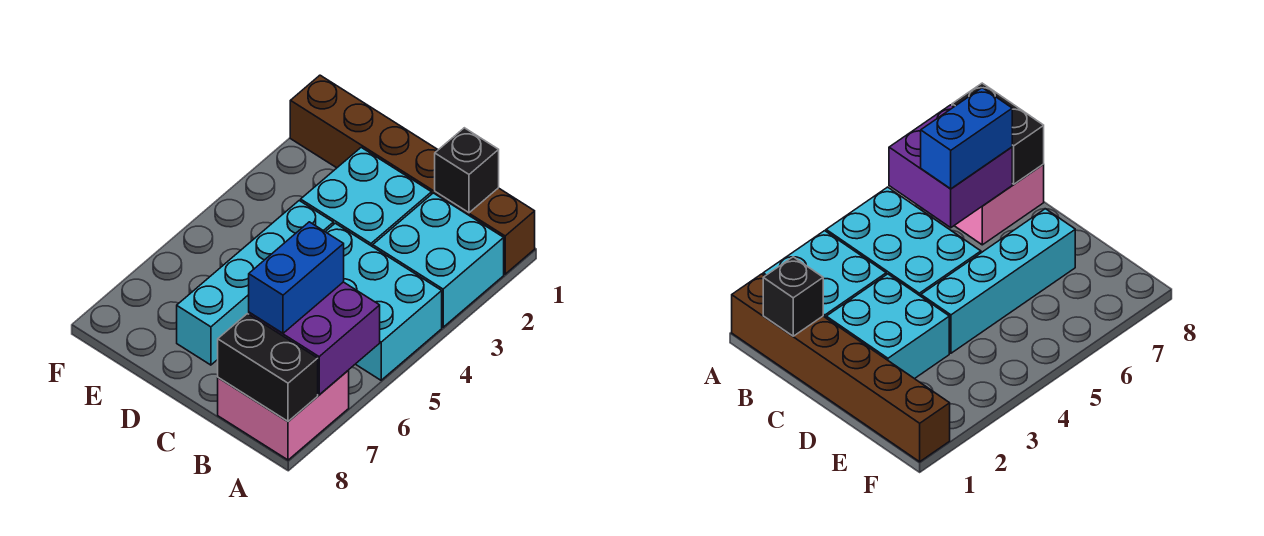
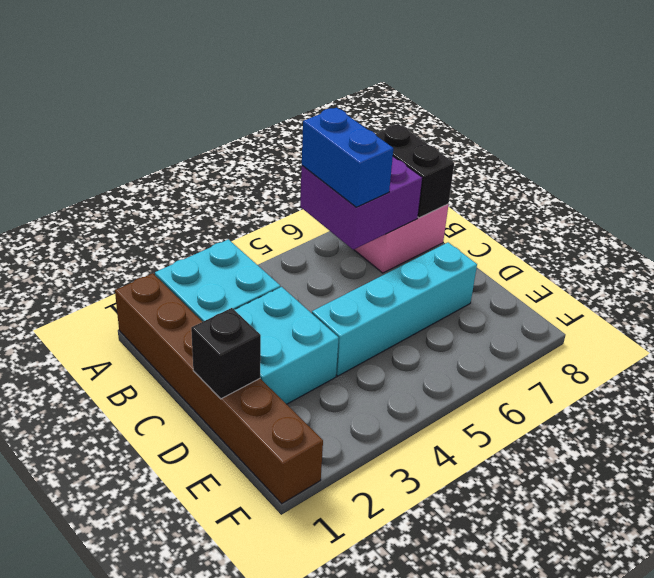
cyan 2x3 brick [325,223,442,380] -> none
black 1x1 brick [435,128,499,213] -> black 1x1 brick moved to [191,308,261,399]
blue 1x2 brick [249,222,344,333] -> blue 1x2 brick turned to [302,108,393,207]

